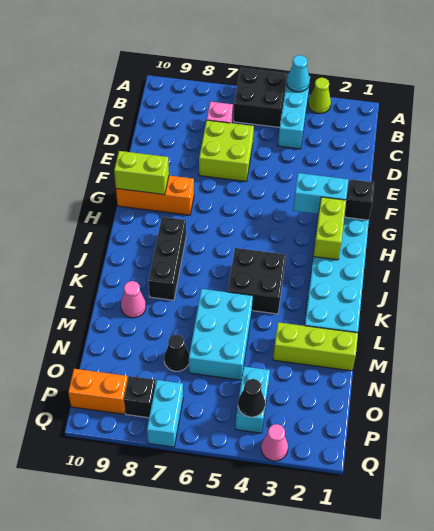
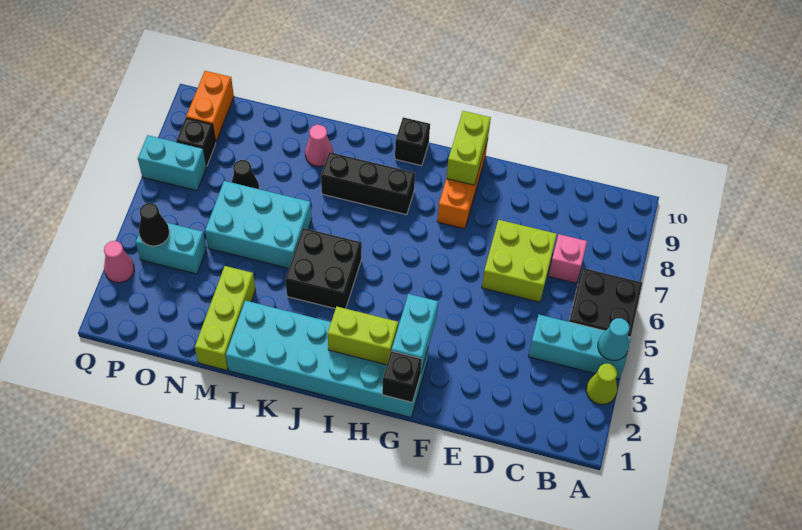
none -> black 1x1 brick [395,117,430,166]

